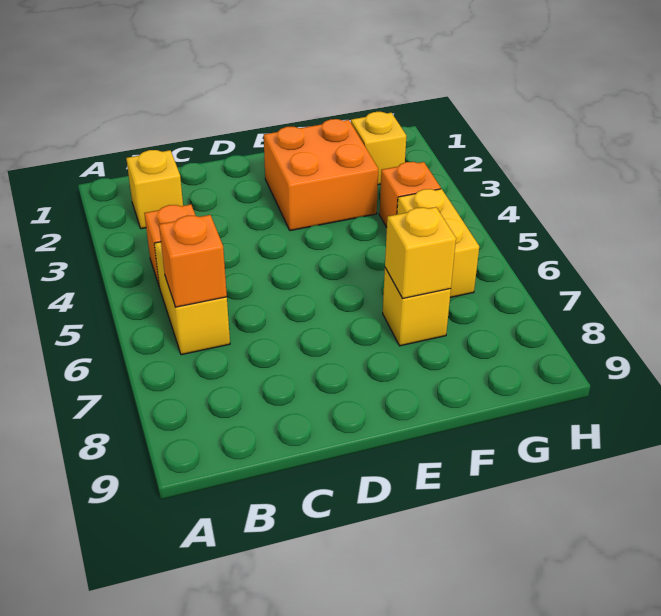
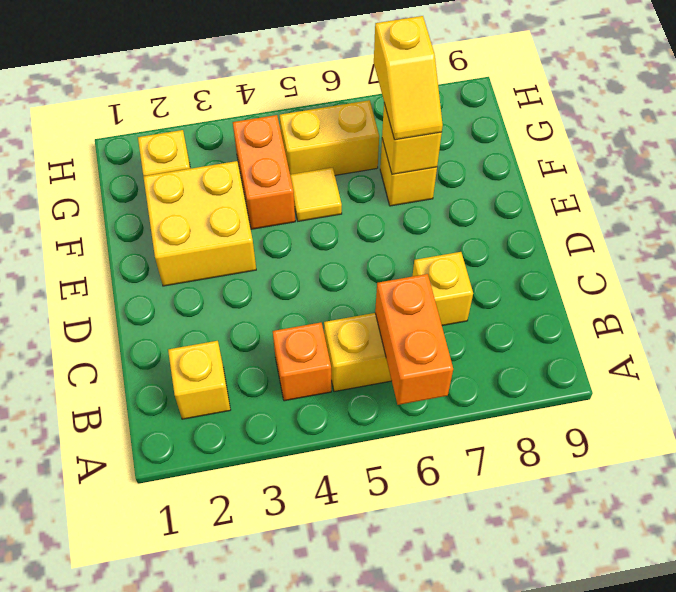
orange 1x1 brick [159,215,227,307] -> orange 1x2 brick [375,274,453,405]
none -> yellow 1x1 brick [413,252,473,325]
orange 2x2 brick [264,119,378,231] -> yellow 2x2 brick [143,161,256,286]
none -> yellow 1x1 tile [290,168,342,221]
none -> yellow 1x2 slope [374,16,443,140]
orange 1x1 brick [379,162,441,227] -> orange 1x2 brick [233,115,295,229]

